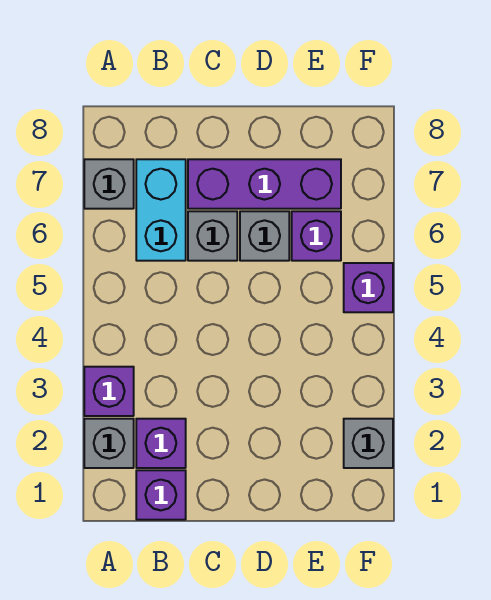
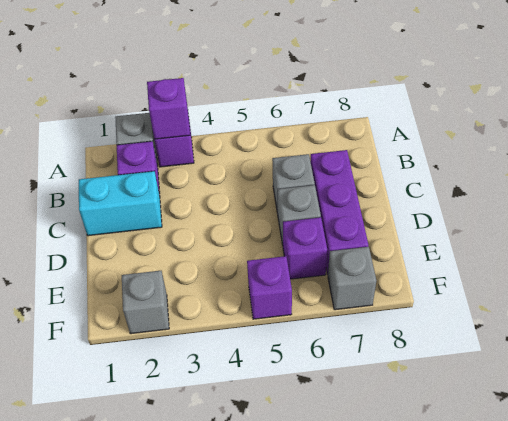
grey 1x1 brick [84,159,134,209] -> grey 1x1 brick moved to [328,247,376,310]
purple 1x1 brick [136,470,186,520] -> purple 1x1 brick moved to [147,78,190,139]
cyan 1x2 brick [136,159,186,261] -> cyan 1x2 brick moved to [79,171,162,236]

